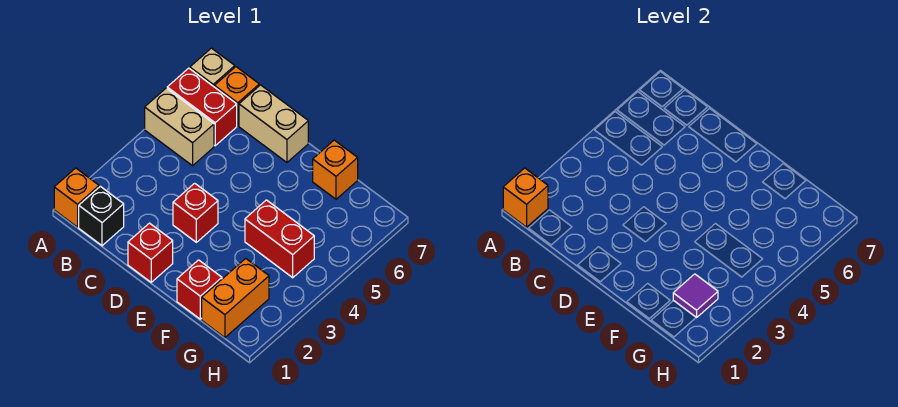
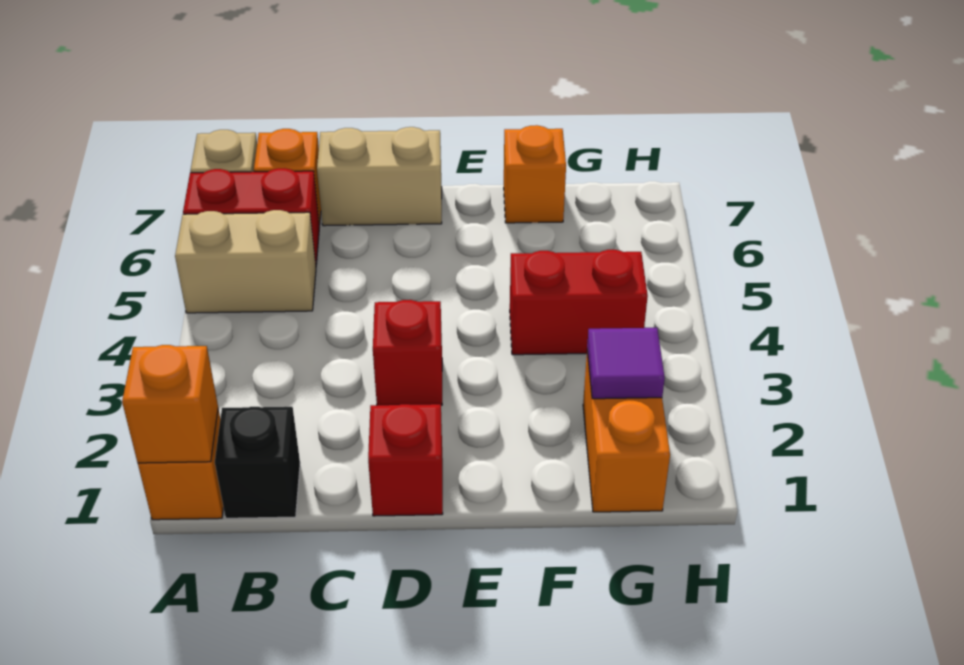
red 1x1 brick [177,260,222,319] -> none

